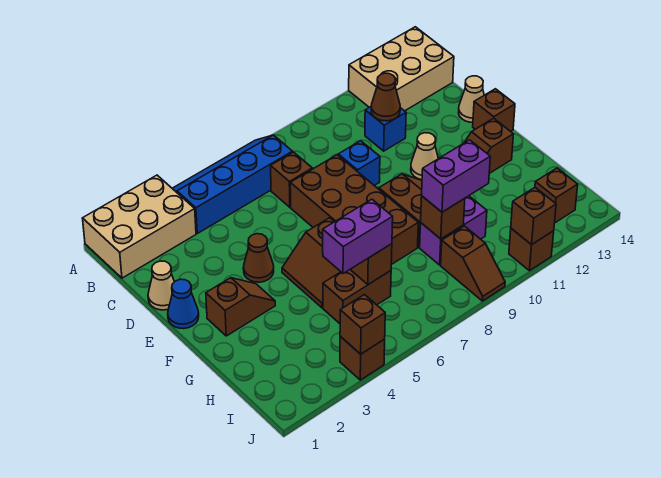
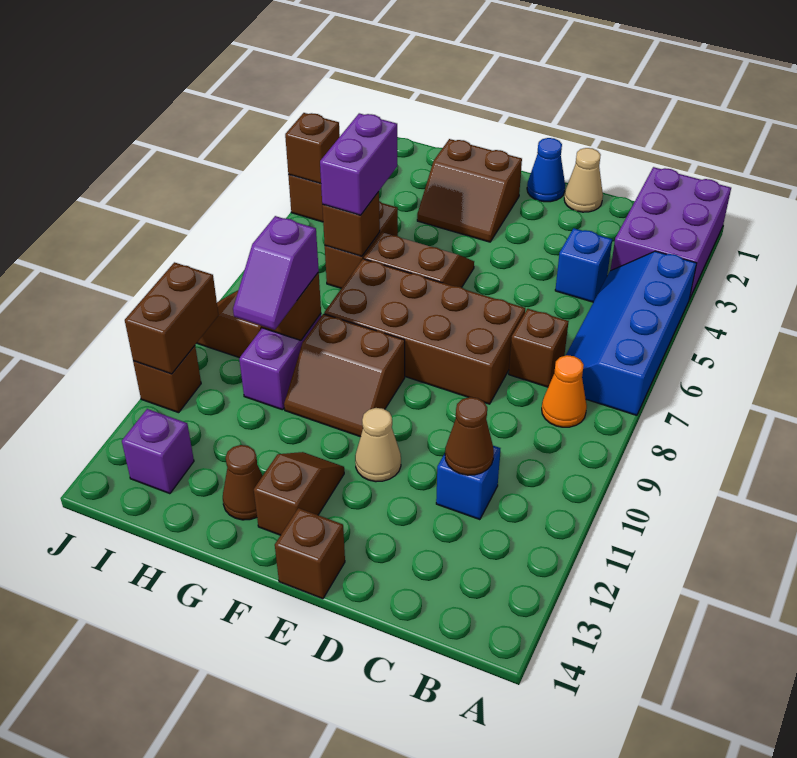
tan 2x3 brick [82,175,196,278] -> purple 2x3 brick [610,167,731,299]
blue 2x4 slope [172,135,293,233] -> blue 2x4 slope turned to [566,251,697,415]
tan 2x3 brick [349,27,454,111] -> none
none -> orange 1x1 cone [542,355,587,427]
blue 1x1 brick [338,141,380,185] -> blue 1x1 brick moved to [555,228,612,302]
tan 1x1 cone [459,76,484,122] -> none
brown 1x1 cone [243,234,274,282] -> brown 1x1 cone moved to [223,445,262,520]
brown 1x2 slope [206,278,275,336] -> brown 2x2 slope [417,139,522,242]
purple 1x2 brick [422,140,490,212] -> purple 1x2 slope [233,216,319,330]
brown 1x1 brick [535,168,578,223] -> purple 1x1 brick [122,409,194,494]
brown 1x1 brick [511,188,556,245] -> brown 1x2 brick [125,262,219,374]

